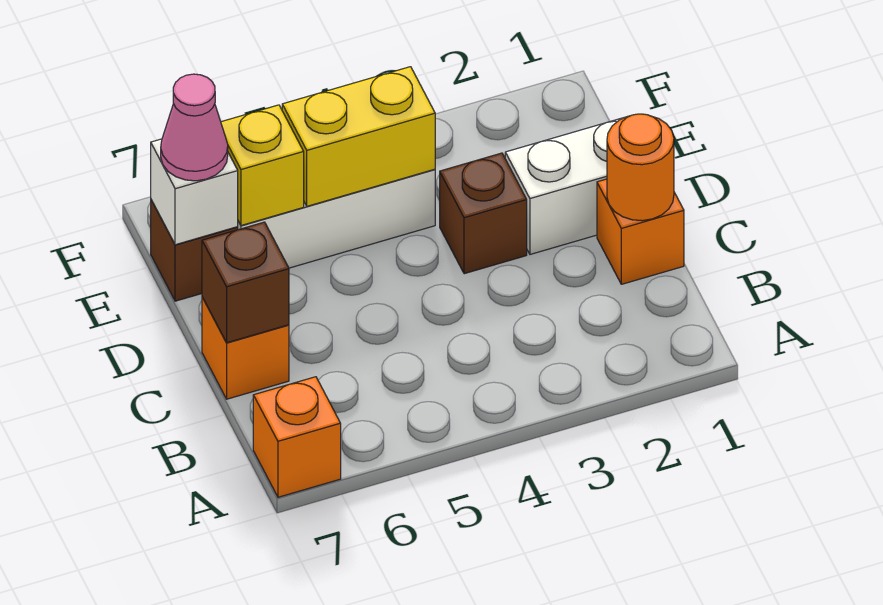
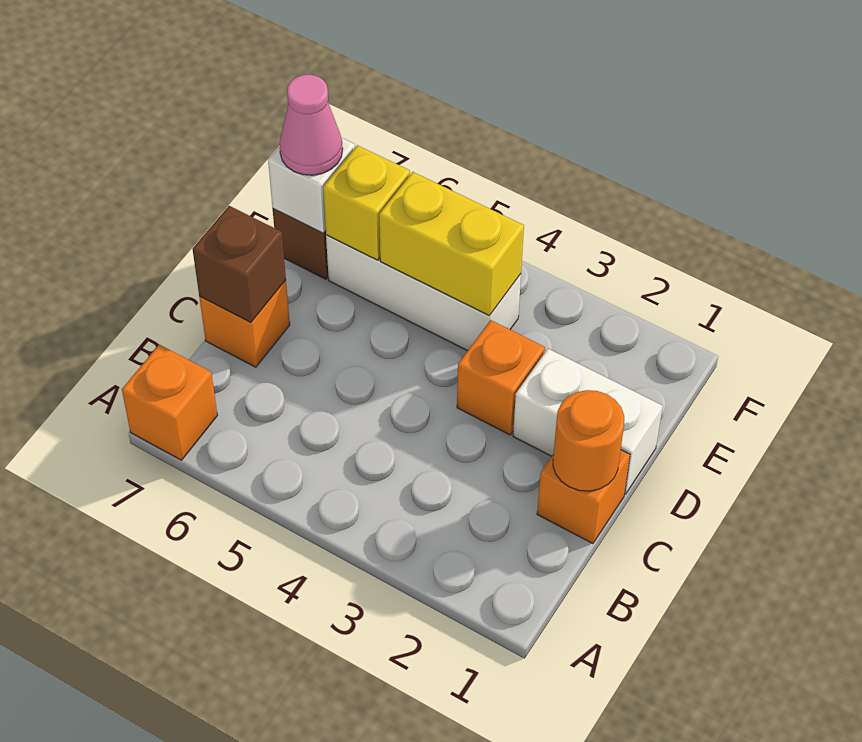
brown 1x1 brick [440,153,527,274] -> orange 1x1 brick [457,320,545,435]

